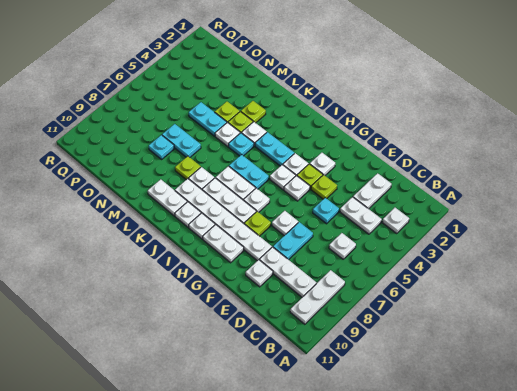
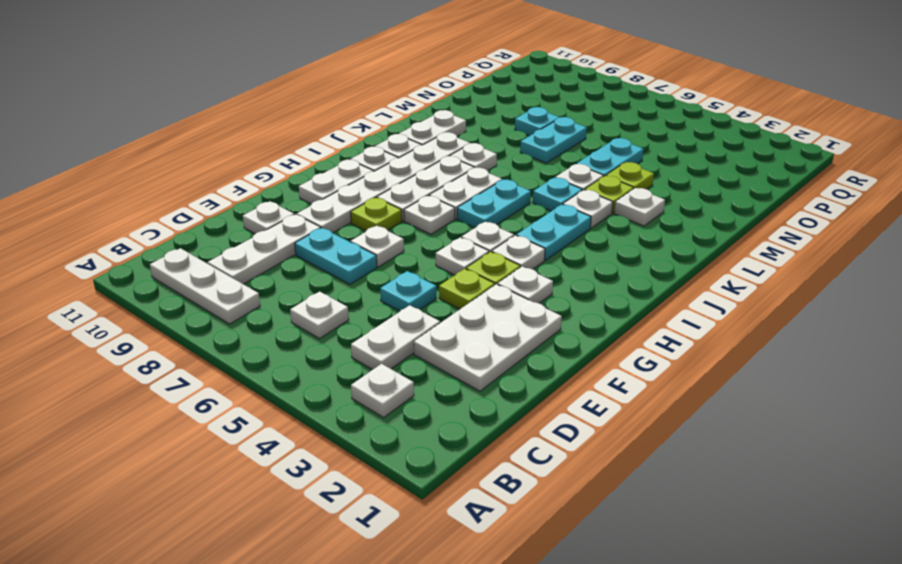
white 1x2 plate [353,173,392,209] -> white 2x3 plate [414,284,562,391]
lime 1x1 plate [241,101,266,123] -> white 1x1 plate [614,188,665,226]
lime 1x1 plate [175,156,201,180] -> none

